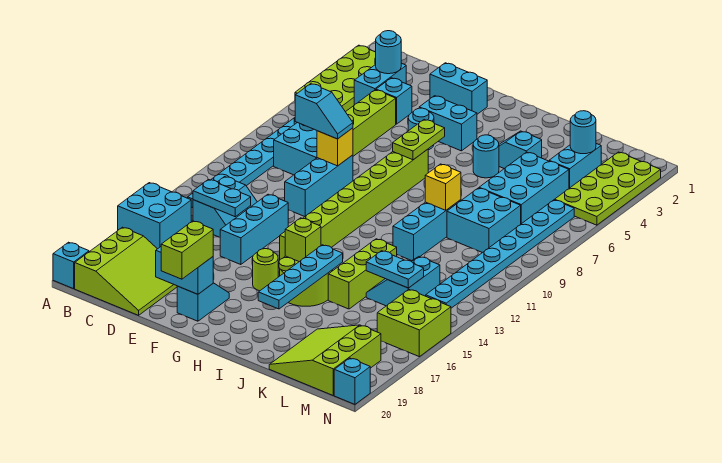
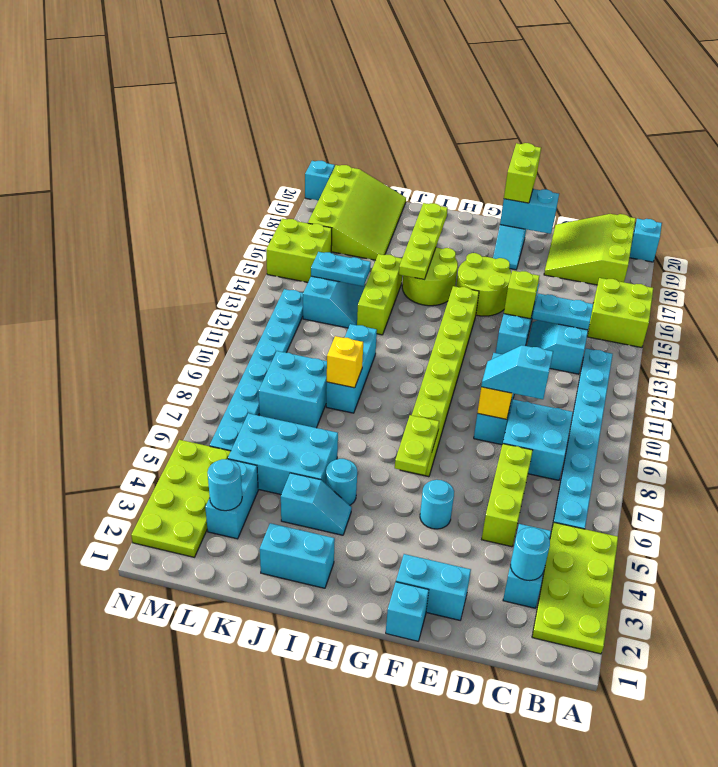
cyan 2x2 brick [118,183,191,249] -> lime 2x2 brick [587,278,653,348]
cyan 1x1 brick [376,78,412,124] -> cyan 1x1 brick moved to [386,582,429,641]
cyan 1x2 brick [419,96,477,151] -> cyan 1x2 brick moved to [260,523,335,588]
lime 1x1 round brick [253,249,278,291] -> lime 2x2 round brick [456,253,512,316]
lime 1x1 brick [285,218,321,262] -> lime 1x1 brick moved to [504,271,539,319]
cyan 1x4 plate [258,245,343,309] -> lime 1x4 plate [399,203,448,280]
cyan 2x3 brick [479,152,569,224] -> cyan 2x3 brick turned to [228,413,338,494]
lime 3x3 slope [269,325,381,395] -> lime 3x4 slope [308,165,406,260]

